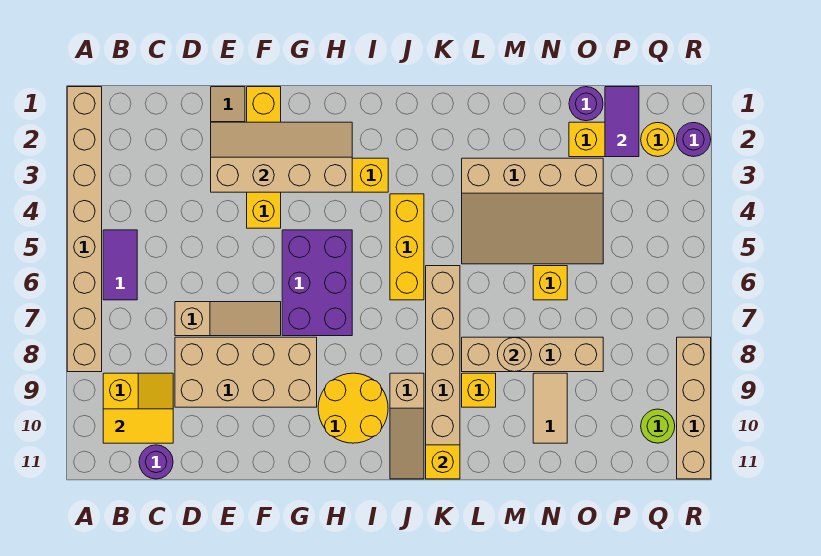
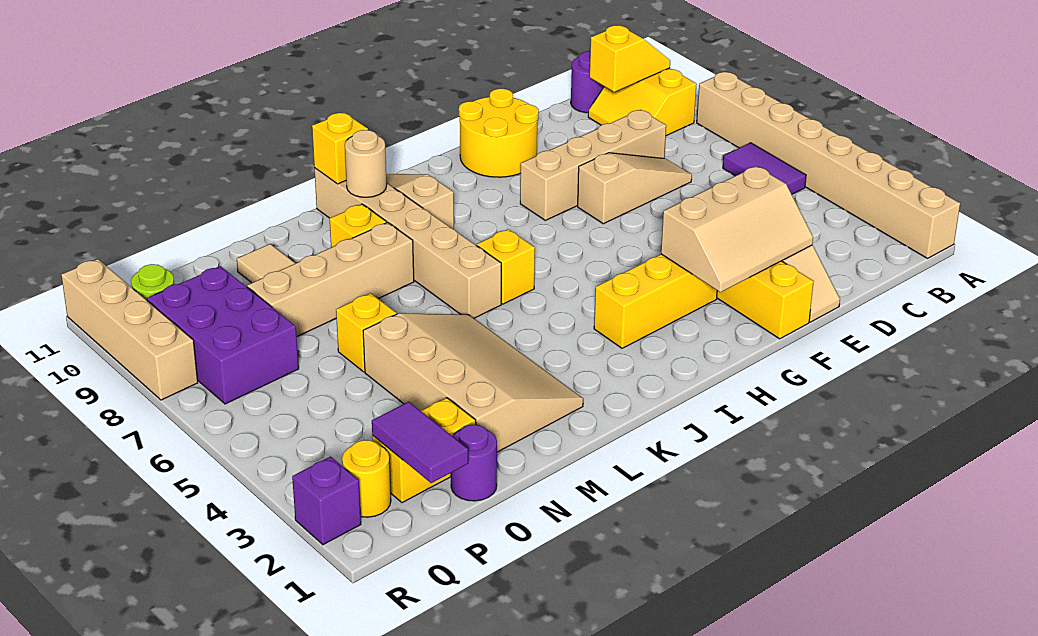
yellow 1x2 tile [103,409,173,443] -> yellow 1x2 slope [590,25,670,92]
tan 1x3 slope [175,302,281,336] -> tan 1x3 slope turned to [578,153,692,224]
tan 2x4 brick [175,337,317,407] -> tan 1x4 brick [520,110,666,220]
tan 2x4 slope [211,122,352,192] -> tan 2x3 slope [661,166,813,292]
purple 2x3 brick [282,230,352,336] -> purple 2x3 brick moved to [147,266,299,404]
yellow 2x2 round brick [318,373,388,443] -> yellow 2x2 round brick moved to [459,89,539,177]
yellow 1x3 brick [390,194,424,300] -> yellow 1x1 brick [477,229,535,304]
tan 3x4 slope [462,158,603,264] -> tan 3x4 slope turned to [363,313,583,452]
tan 1x1 round brick [497,337,531,372] -> tan 1x1 round brick moved to [345,130,387,197]
purple 1x1 round brick [677,123,711,157] -> purple 1x1 brick [292,457,361,545]

